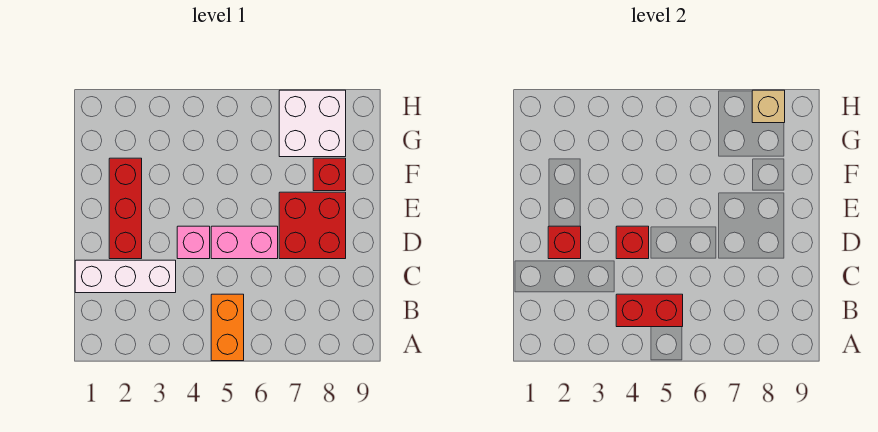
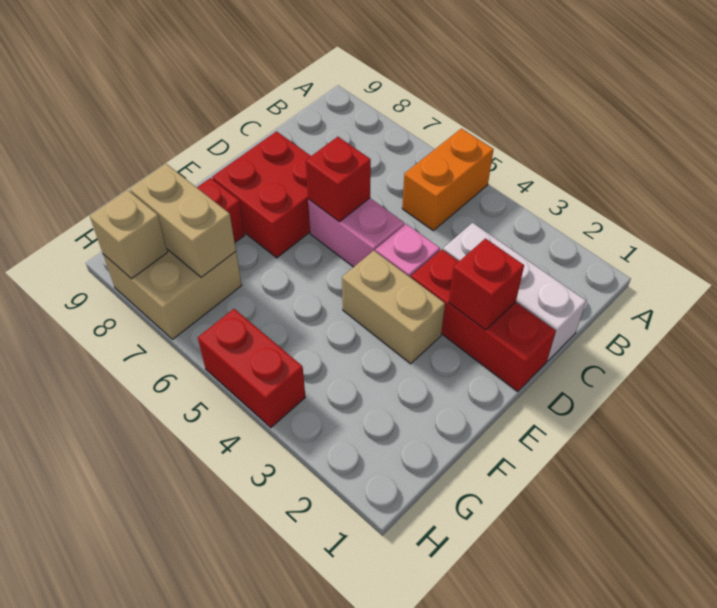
red 1x2 brick [616,294,683,327] -> red 1x2 brick moved to [198,309,305,428]
red 1x3 brick [109,158,142,259] -> red 1x3 brick turned to [411,249,556,391]
red 1x1 brick [616,226,649,259] -> red 1x1 brick moved to [306,137,371,222]
none -> tan 1x2 brick [342,251,445,364]
white 2x2 brick [279,90,346,157] -> tan 2x2 brick [103,249,242,339]
none -> tan 1x2 brick [130,164,236,277]

